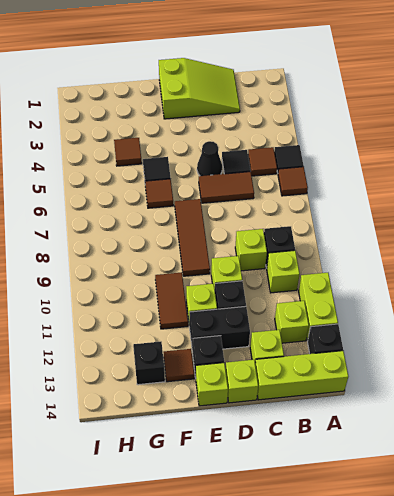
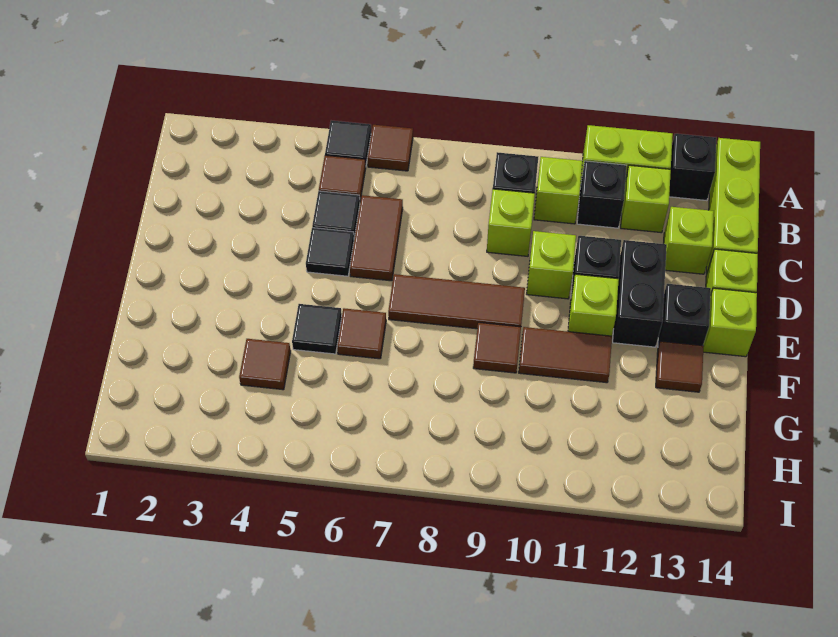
lime 2x3 slope [159,58,240,119] -> none
black 1x1 cone [197,141,222,176] -> black 1x1 tile [306,228,354,276]
none -> brown 1x1 tile [473,322,521,373]
black 1x1 brick [133,342,165,385] -> black 1x1 brick moved to [577,161,626,228]

